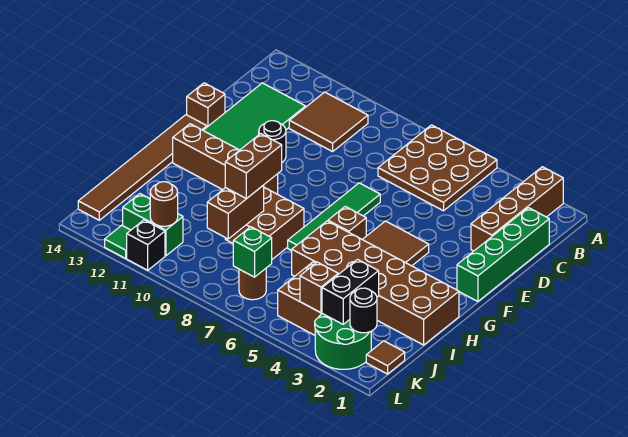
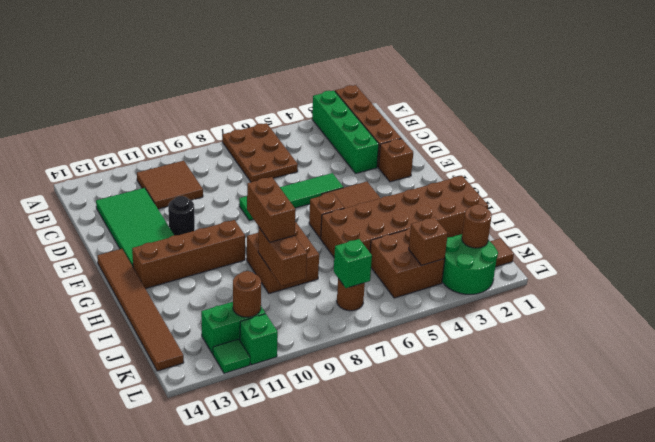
brown 3x3 plate [378,125,497,211] -> brown 2x3 plate [222,123,298,182]
green 1x4 brick [457,208,549,301] -> green 1x4 brick moved to [312,91,379,173]
green 1x4 tile [288,183,380,251] -> green 1x4 tile turned to [239,173,343,221]
brown 1x1 brick [187,83,225,127] -> brown 1x1 brick moved to [379,138,413,182]
black 1x2 brick [322,260,379,324] -> none
black 1x1 round brick [350,288,377,333] -> brown 1x1 round brick [462,204,492,248]
black 1x1 brick [127,220,165,270] -> green 1x1 brick [240,314,278,365]

